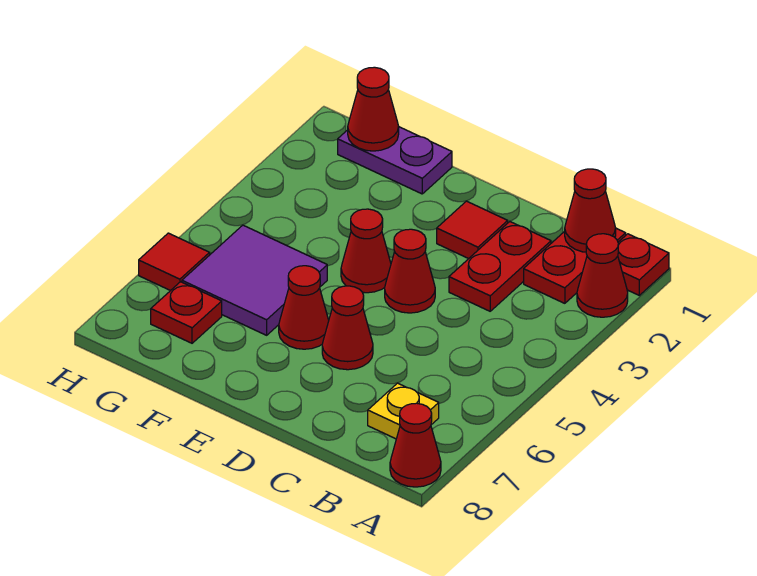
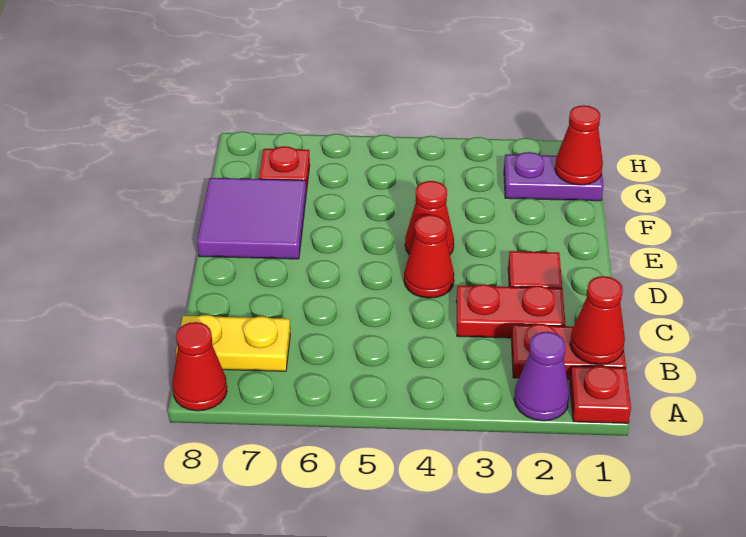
red 1x1 cone [577,234,628,317] -> purple 1x1 cone [514,332,570,421]
yellow 1x1 plate [368,383,439,439] -> yellow 1x2 plate [176,315,290,371]
red 1x1 cone [322,286,373,370] -> none
red 1x1 cone [279,266,329,349] -> none
purple 1x2 plate [338,127,452,194] -> purple 1x2 plate turned to [504,152,604,201]
purple 2x2 tile [182,225,327,335] -> purple 2x2 tile moved to [197,178,306,259]
red 1x1 tile [139,233,210,291] -> none

